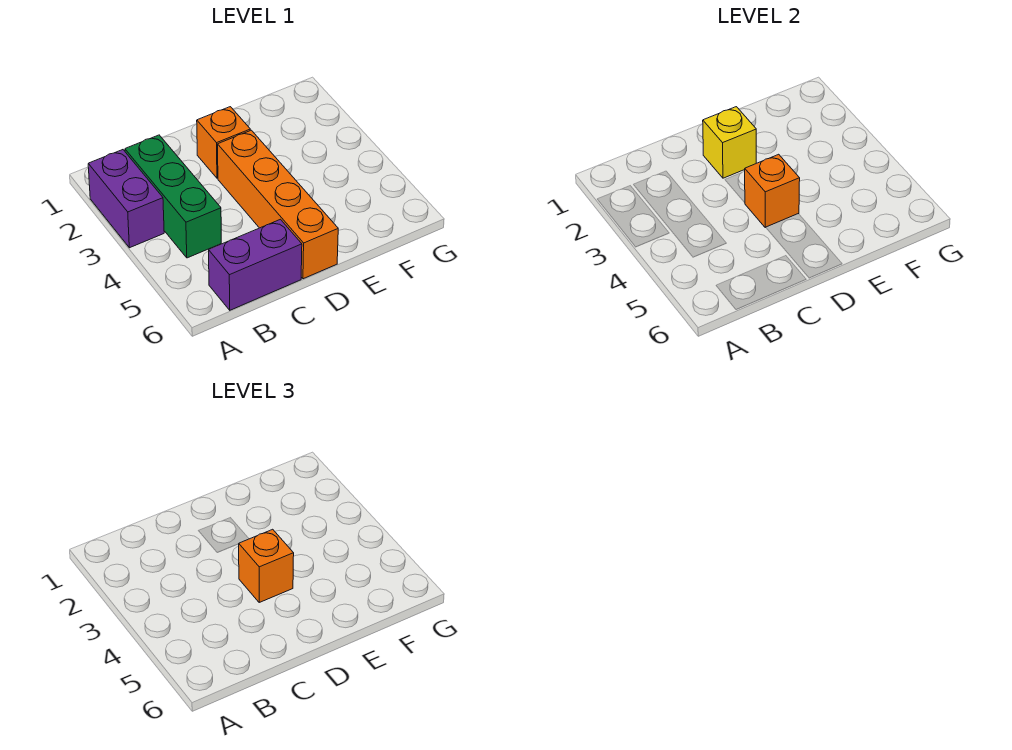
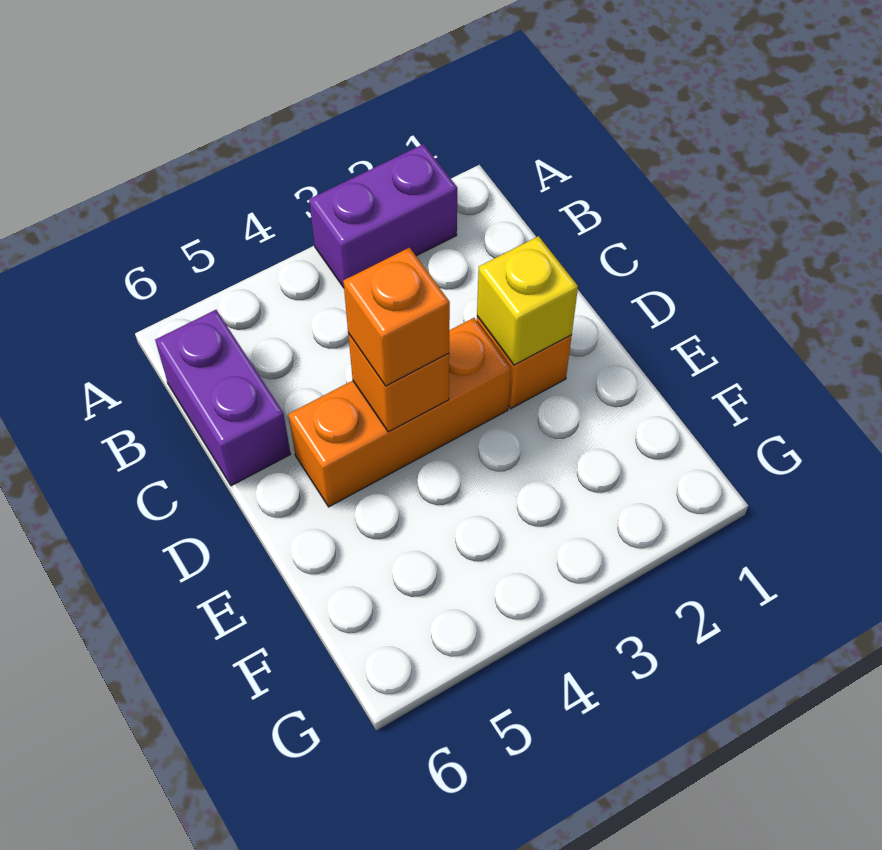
green 1x3 brick [125,135,221,258] -> none
orange 1x4 brick [218,130,338,279] -> orange 1x3 brick [289,318,511,507]

